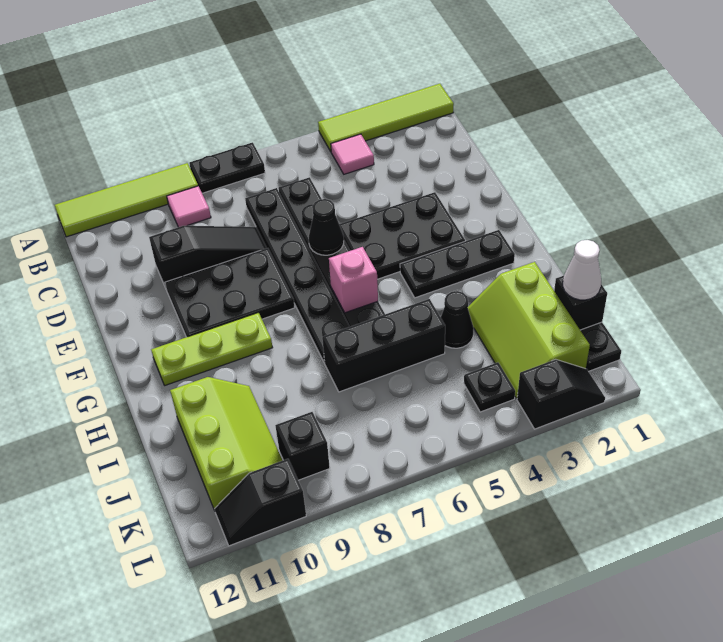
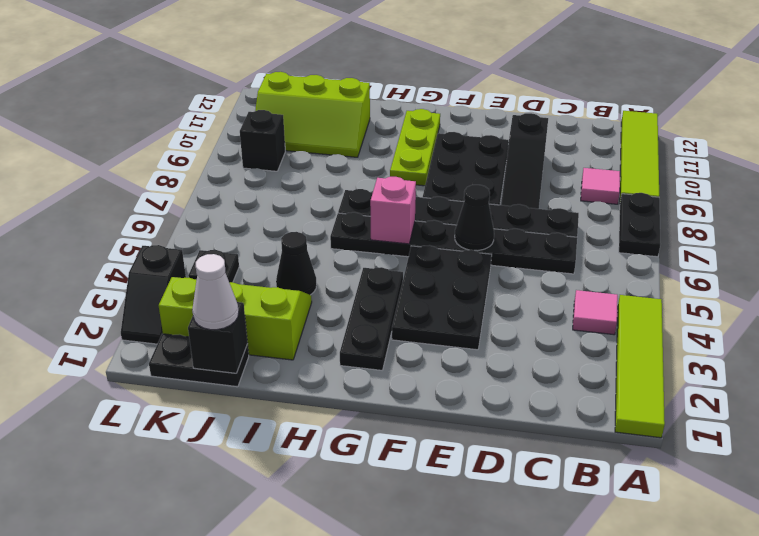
black 1x3 brick [322,299,445,392] -> none
black 1x2 slope [215,459,306,546] -> none

